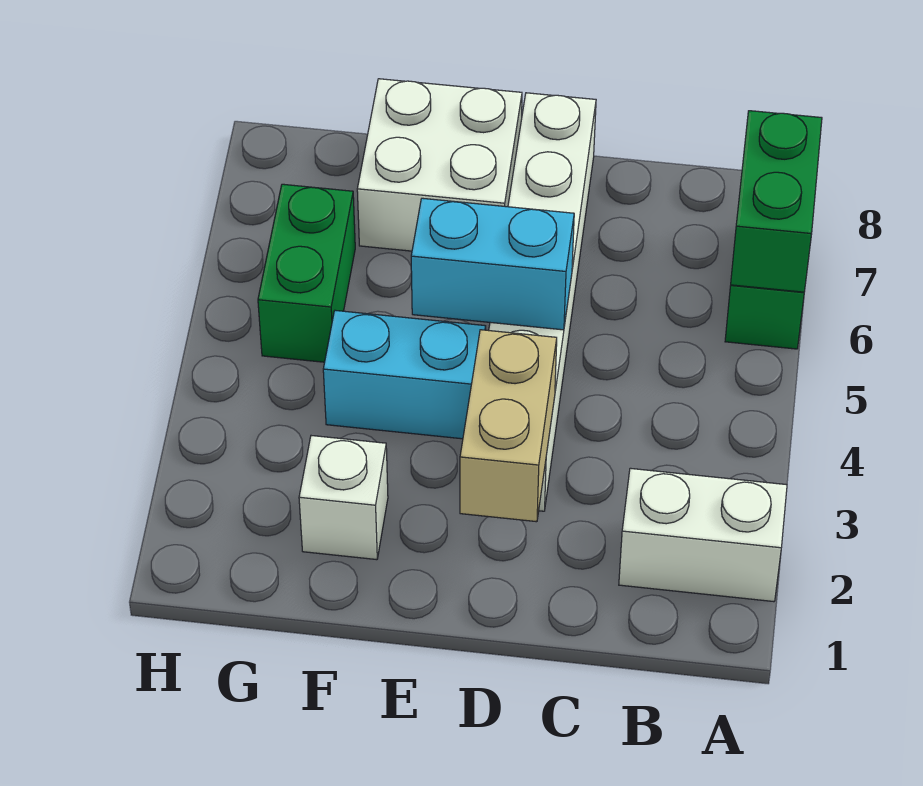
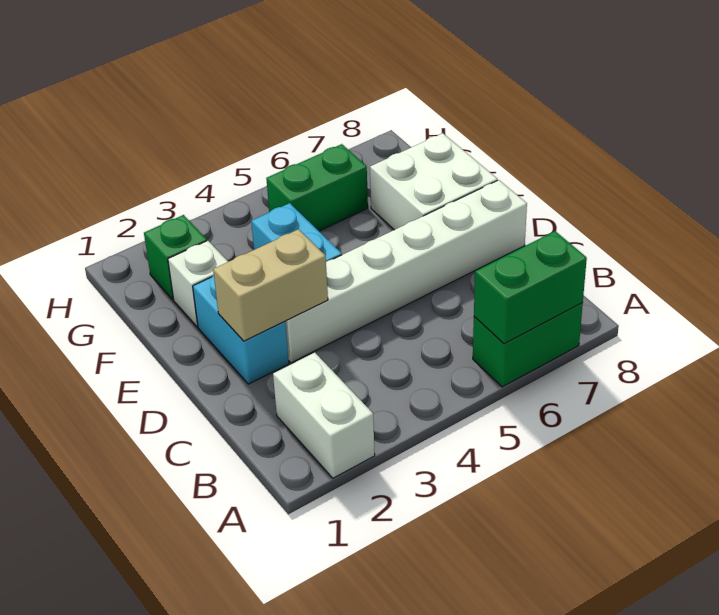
cyan 1x2 brick [411,198,574,330] -> cyan 1x2 brick moved to [193,275,289,384]
none -> green 1x1 brick [144,215,207,299]

